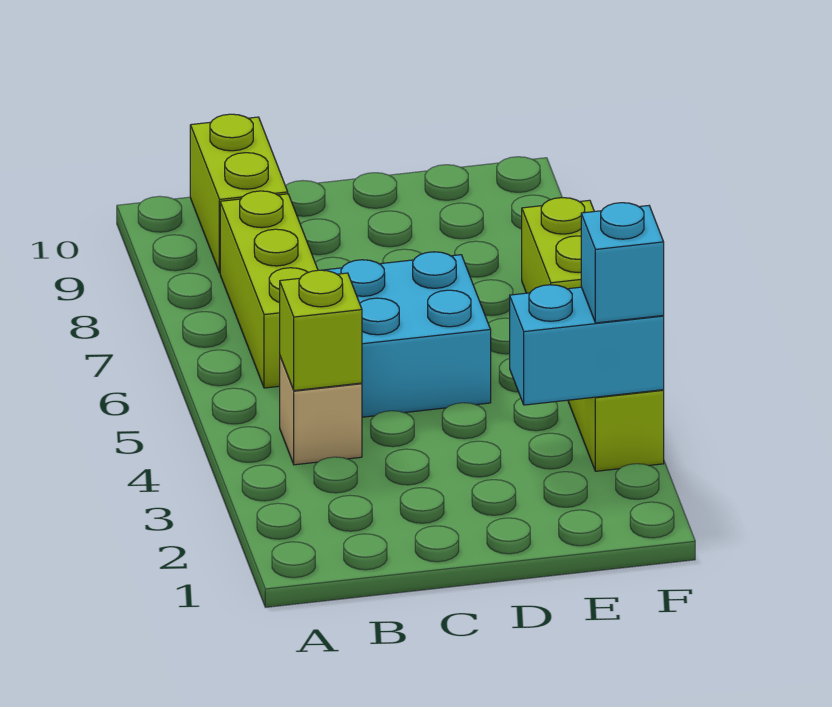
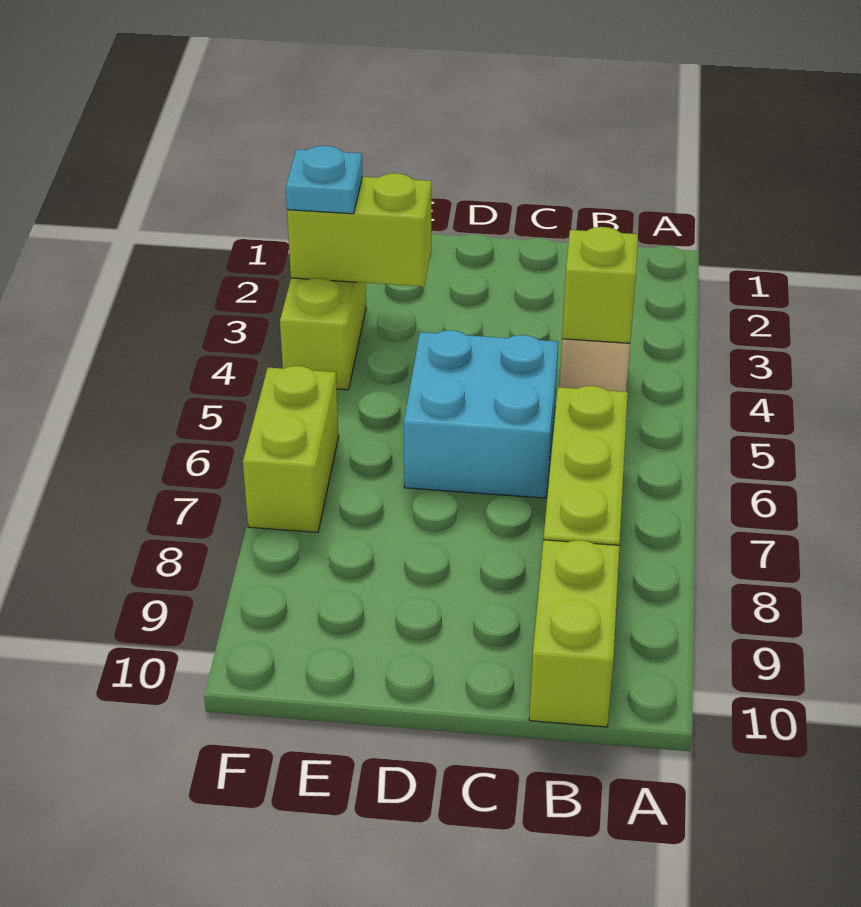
cyan 1x2 brick [510,285,664,405] -> lime 1x2 brick [287,173,431,287]
cyan 1x1 brick [581,203,664,323] -> cyan 1x1 plate [286,146,363,214]

